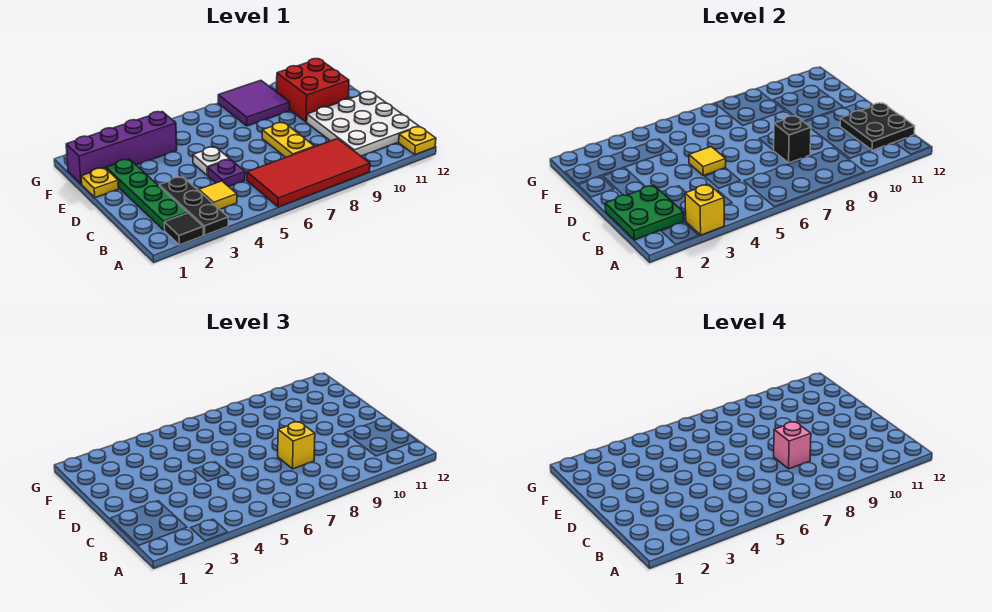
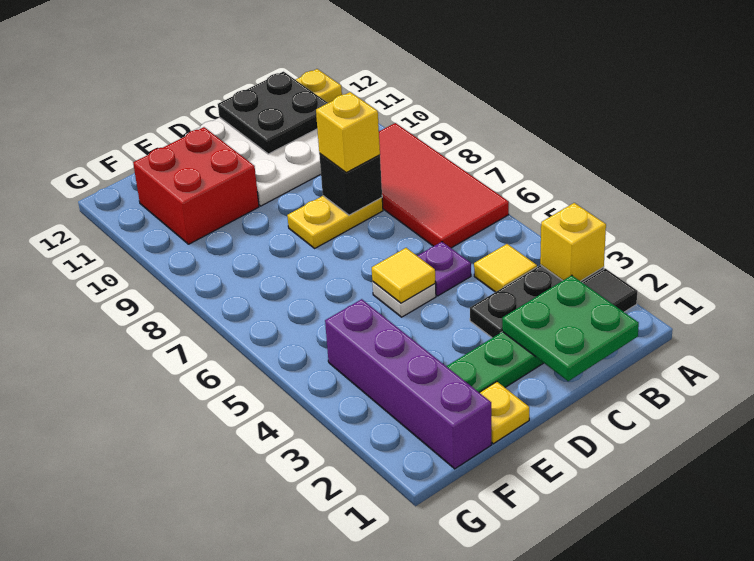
pink 1x1 brick [774,422,811,469] -> none
purple 2x2 tile [218,80,290,126] -> none

